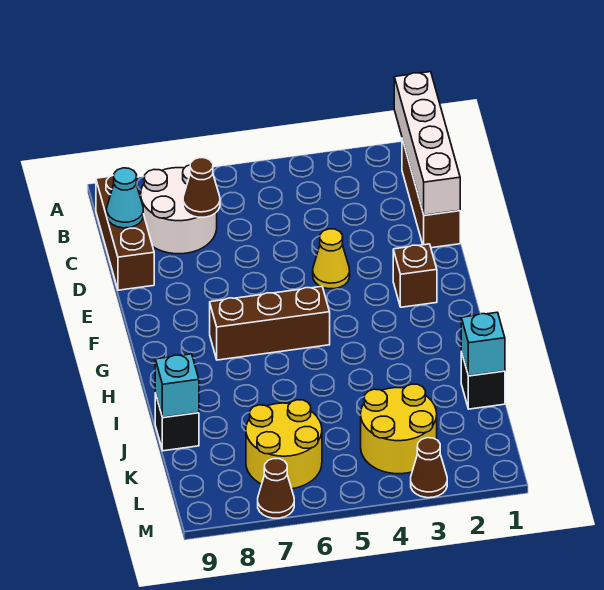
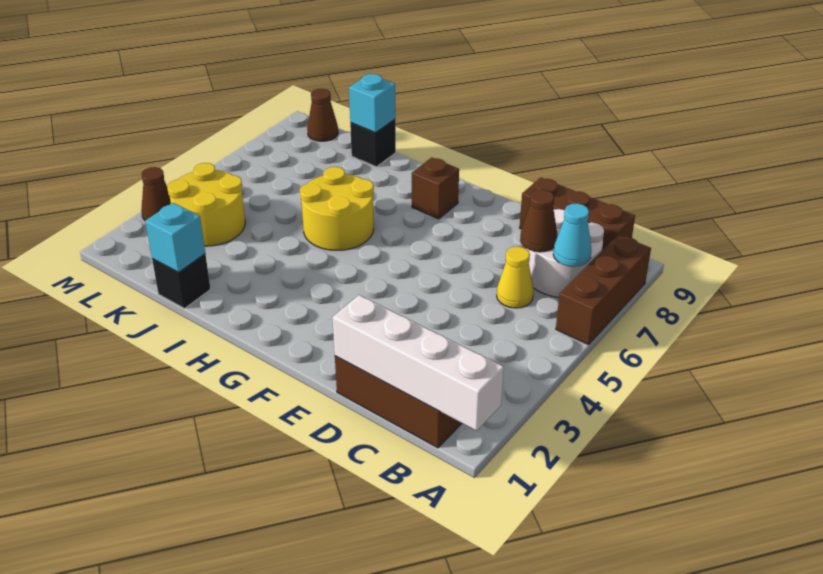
cyan 1x1 cone [107,168,143,228] -> cyan 1x1 cone moved to [553,203,591,267]
yellow 1x1 cone [313,229,350,289] -> yellow 1x1 cone moved to [497,247,534,308]
brown 1x1 brick [393,244,437,307] -> brown 1x1 brick moved to [412,157,459,219]
brown 1x3 brick [210,286,330,360] -> brown 1x3 brick moved to [556,235,651,345]
yellow 2x2 round brick [246,400,322,489] -> yellow 2x2 round brick moved to [300,167,374,250]
brown 1x1 cone [258,459,294,518] -> brown 1x1 cone moved to [307,89,338,141]

